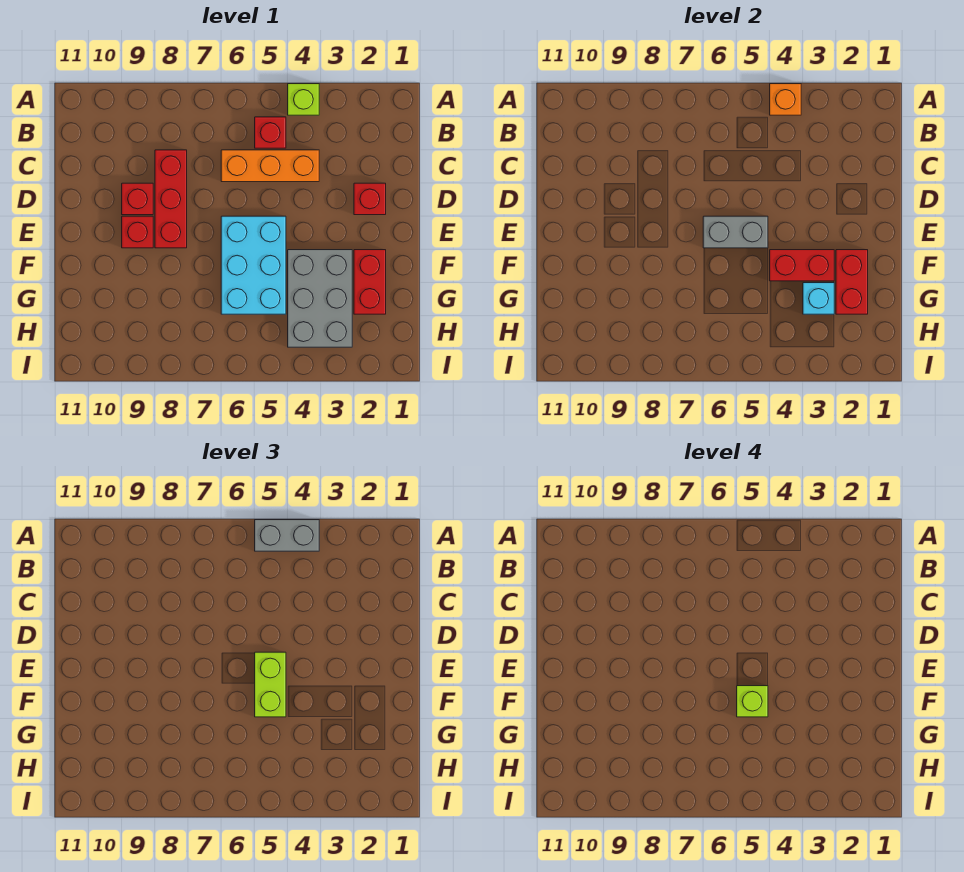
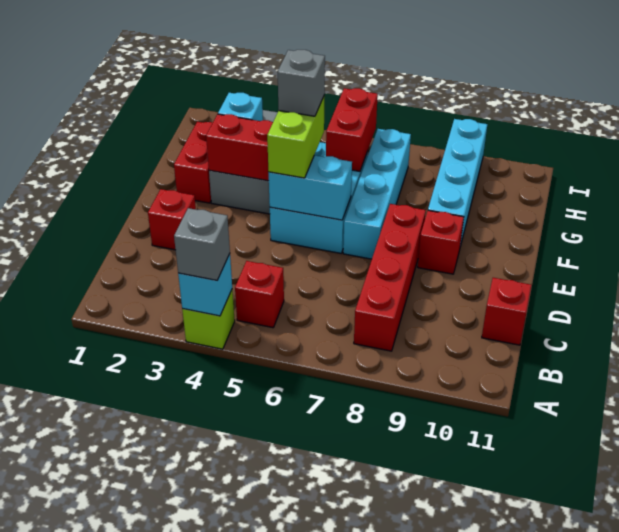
orange 1x1 brick [770,84,801,115] -> cyan 1x1 brick [178,254,232,316]
grey 1x2 brick [255,520,319,551] -> grey 1x1 brick [174,208,230,280]
orange 1x3 brick [221,150,319,182] -> none
red 1x3 brick [155,150,187,248] -> red 1x4 brick [354,204,426,351]
red 1x1 brick [122,183,153,215] -> red 1x1 brick moved to [482,278,531,345]
grey 1x2 brick [703,216,768,248] -> cyan 1x2 brick [268,155,352,220]
none -> cyan 1x4 brick [343,129,411,259]
red 1x2 brick [836,250,868,314] -> red 1x2 brick moved to [326,88,378,171]
lime 1x1 brick [737,686,768,717] -> grey 1x1 brick [278,50,325,116]
none -> cyan 1x4 brick [428,119,487,246]

